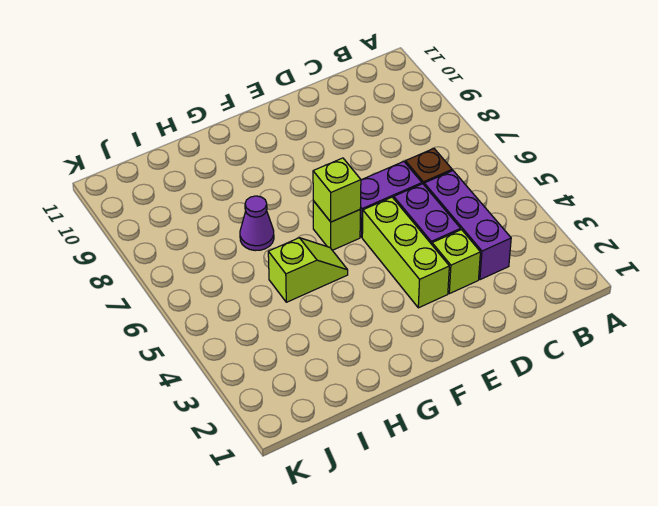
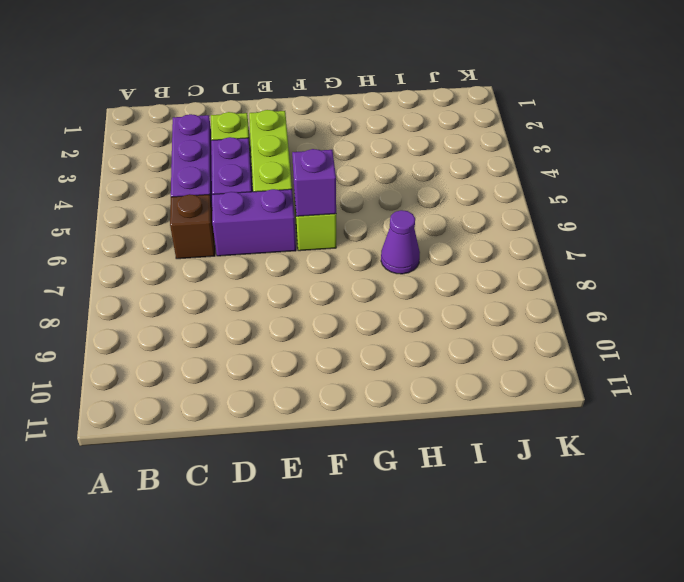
lime 1x1 brick [313,158,361,222] -> purple 1x1 brick [292,149,336,216]
lime 1x2 slope [268,238,348,302] -> none

